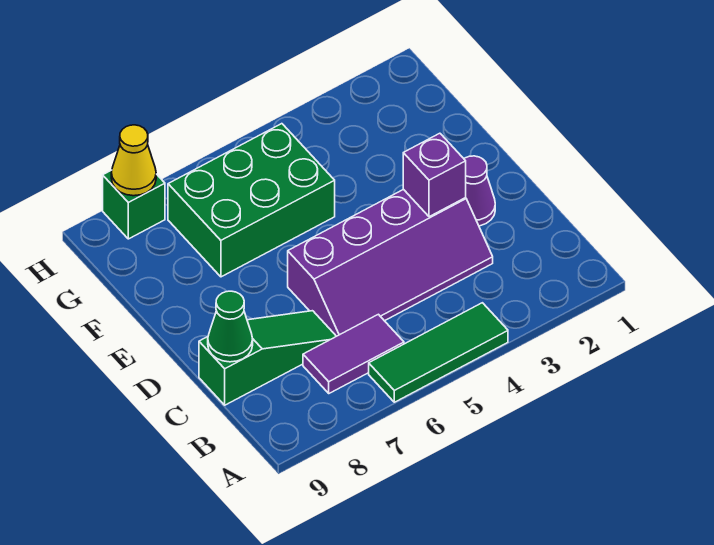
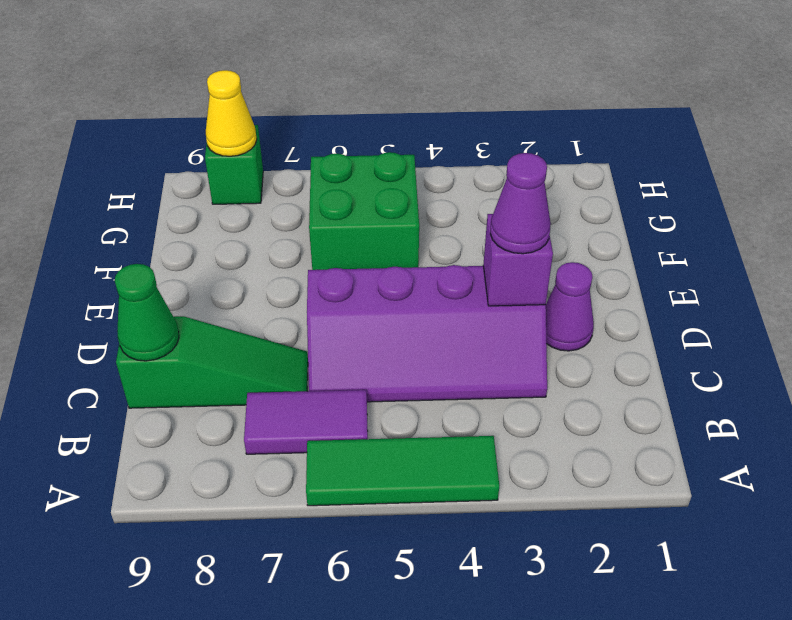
none -> purple 1x1 cone [490,153,551,254]
green 2x3 brick [168,124,335,277] -> green 2x2 brick [309,152,419,270]

